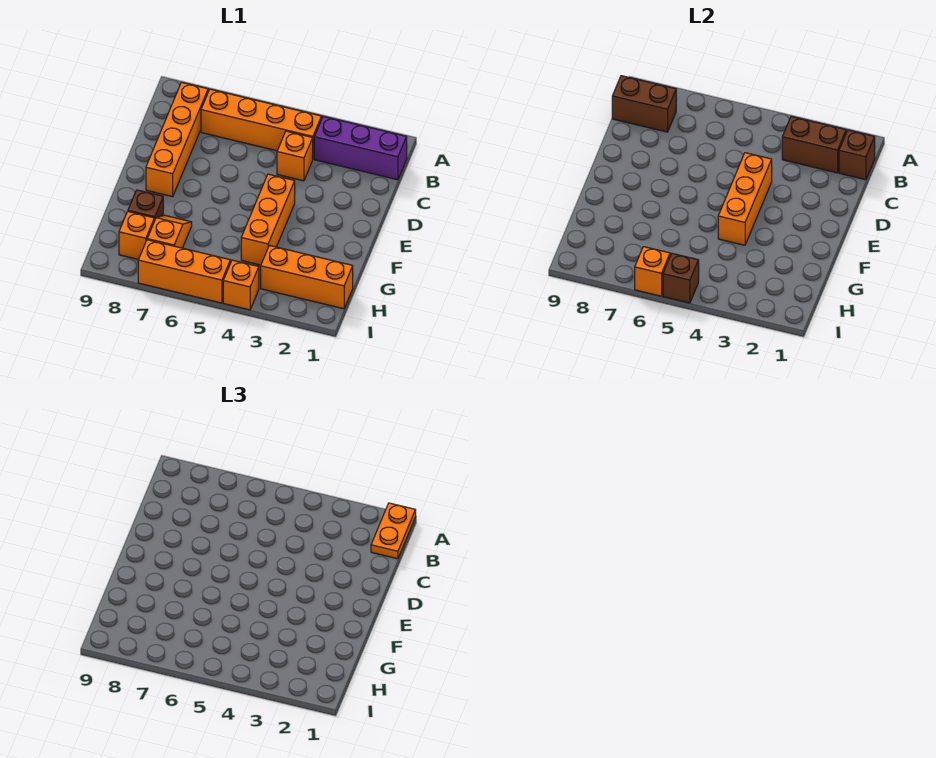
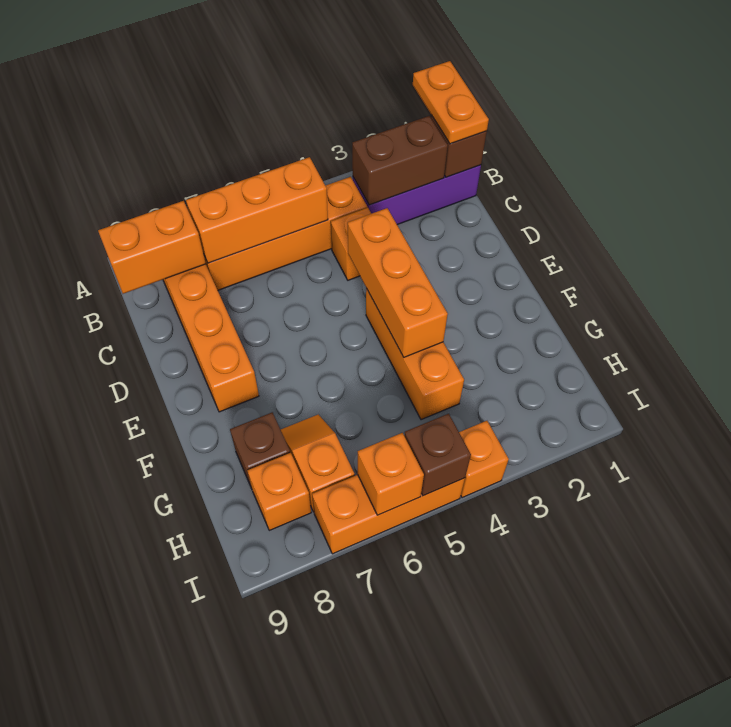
brown 1x2 brick [612,76,676,132] -> orange 1x2 brick [98,201,206,294]
orange 1x3 brick [261,245,353,309] -> orange 1x3 brick moved to [186,157,328,263]

